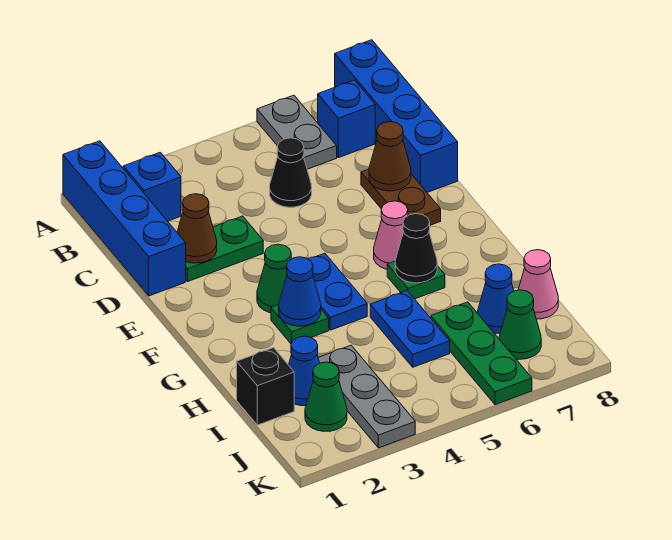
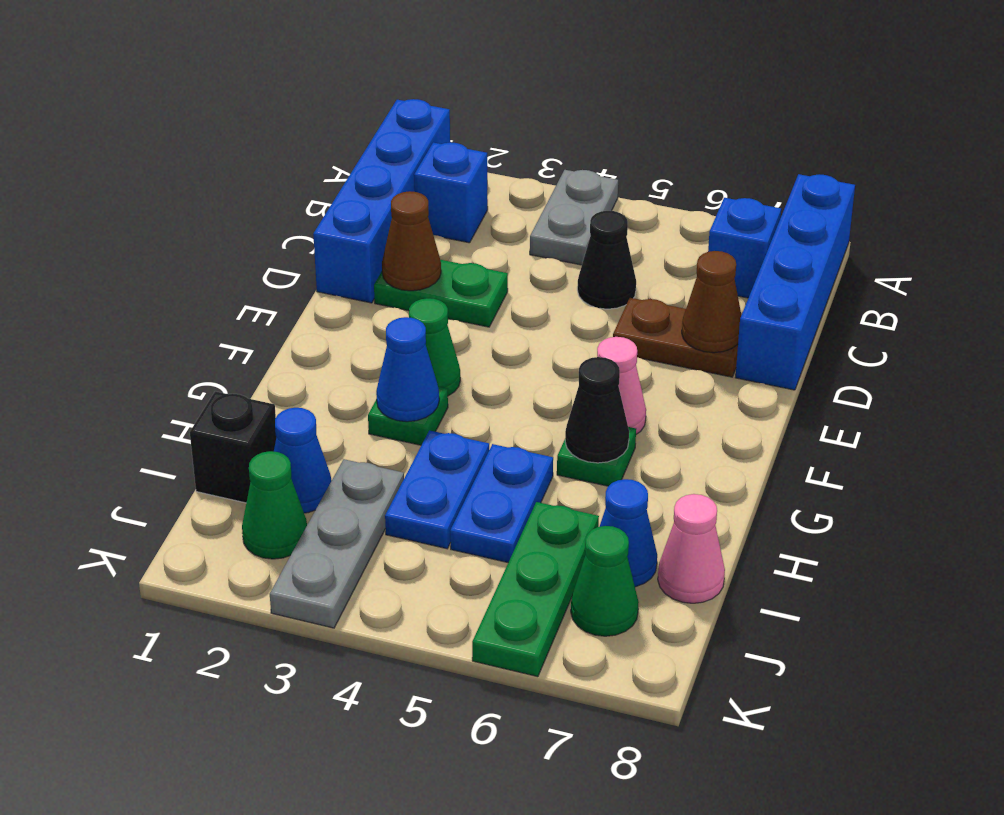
grey 1x2 plate [257,95,337,169] -> grey 1x2 plate moved to [530,170,618,265]
brown 1x2 plate [361,169,441,225] -> brown 1x2 plate turned to [613,298,738,377]
blue 1x2 plate [309,253,367,330] -> blue 1x2 plate moved to [385,430,489,549]

